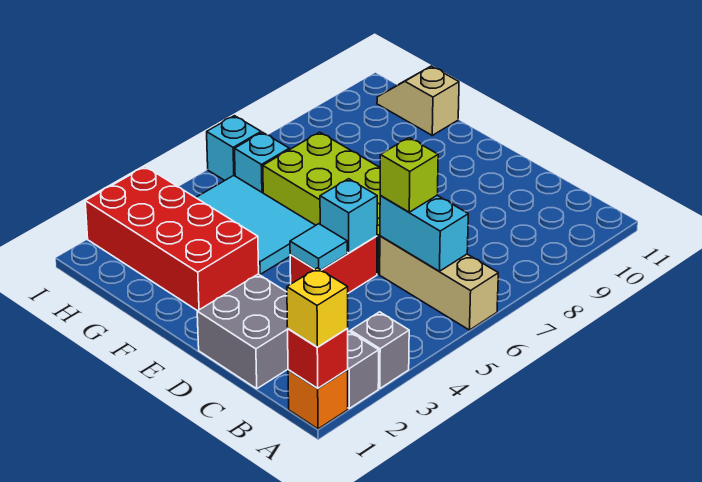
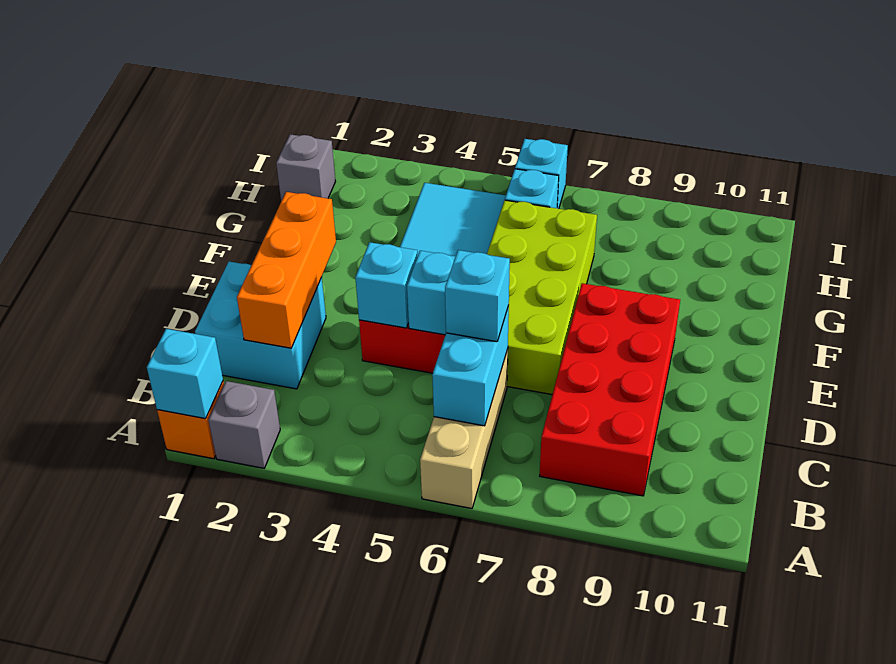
red 1x1 brick [288,328,348,388] -> cyan 1x1 brick [147,329,223,419]
yellow 1x1 brick [287,268,348,347] -> none
grey 1x1 brick [351,312,409,389] -> grey 1x1 brick moved to [276,134,335,201]
grey 2x2 brick [197,274,288,389] -> cyan 2x2 brick [195,262,326,389]
none -> orange 1x3 brick [237,192,336,348]
lime 1x1 brick [380,138,438,212] -> cyan 1x1 brick [445,250,510,342]
cyan 1x1 tile [290,224,347,270] -> cyan 1x1 brick [355,242,418,328]
red 2x4 brick [85,167,259,311] -> red 2x4 brick moved to [540,283,680,496]
tan 1x2 slope [377,66,459,135] -> none

